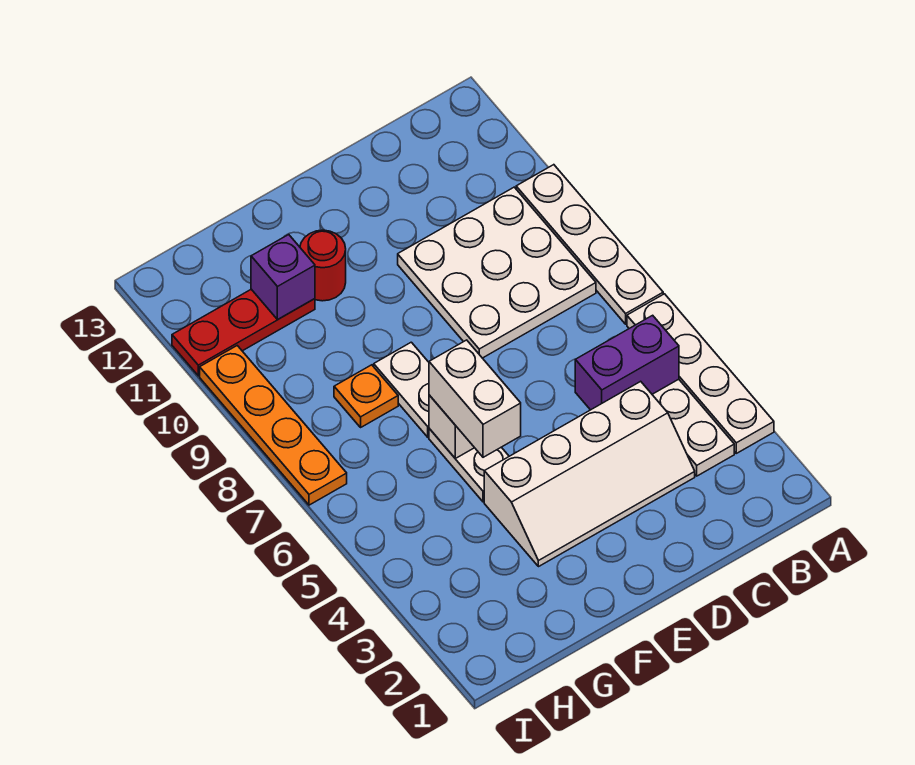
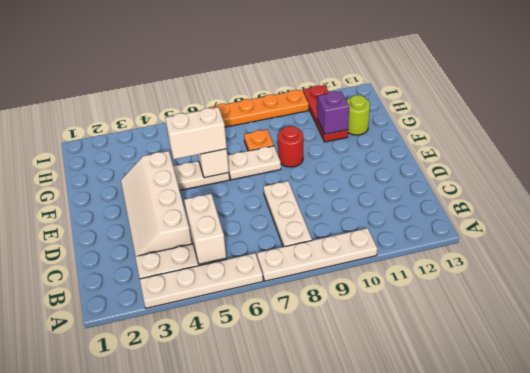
purple 1x2 brick [575,315,679,410] -> white 1x2 brick [184,194,226,264]
white 3x3 plate [398,187,596,358] -> white 1x3 plate [263,181,312,247]
red 1x1 round brick [300,230,346,301] -> red 1x1 round brick moved to [278,126,303,167]
none -> lime 1x1 round brick [347,95,370,135]

